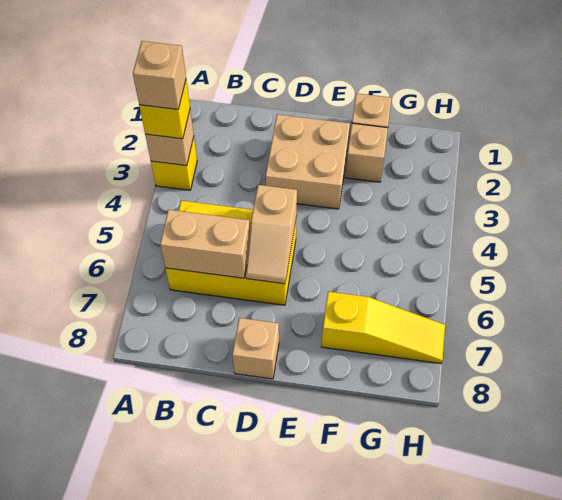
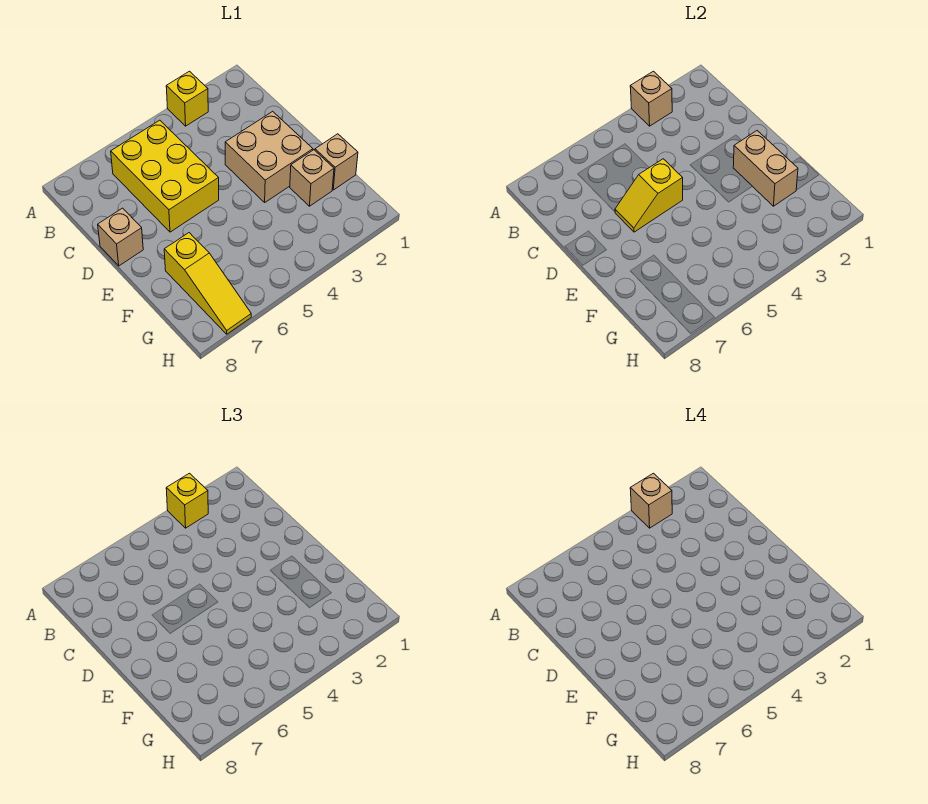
tan 1x2 brick [160,210,250,278] -> tan 1x2 brick moved to [733,131,798,206]
tan 1x2 slope [246,185,297,284] -> yellow 1x2 slope [615,159,683,232]

